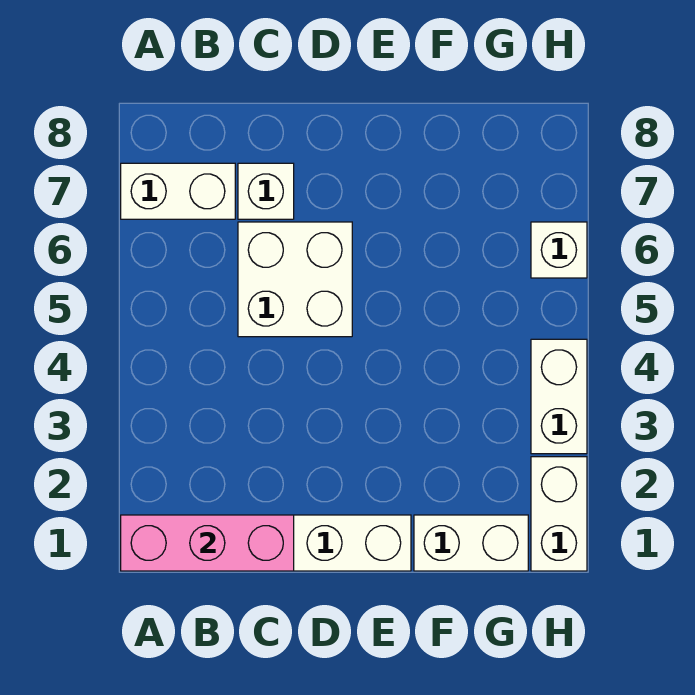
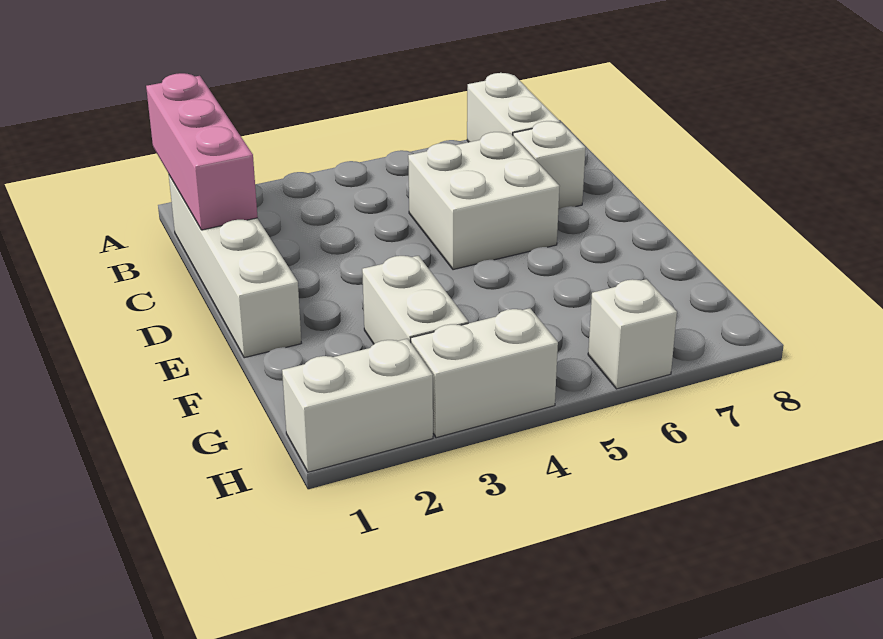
white 1x2 brick [414,515,528,571] -> white 1x2 brick moved to [362,256,468,344]

